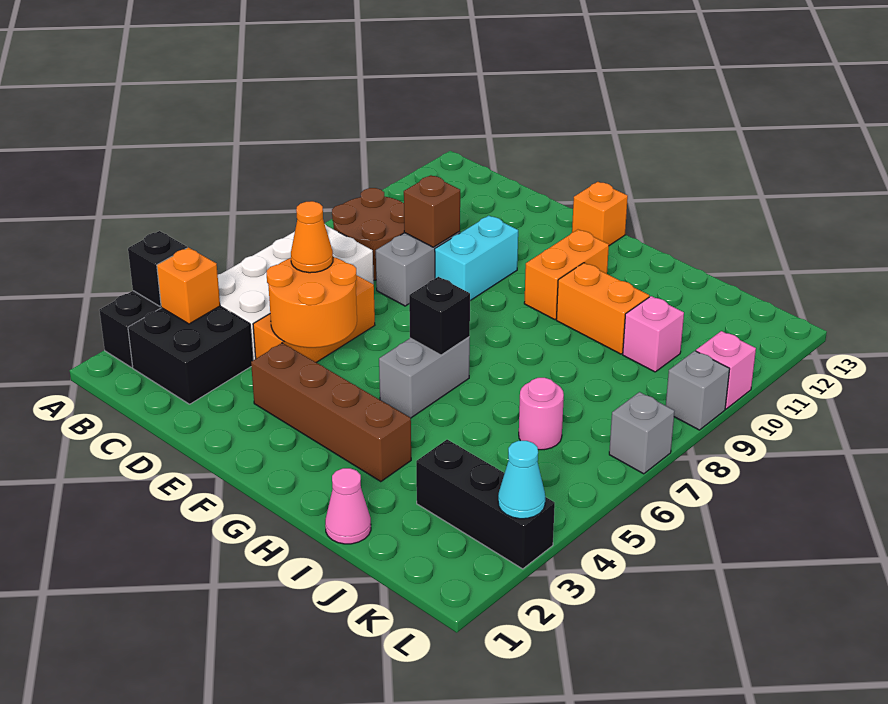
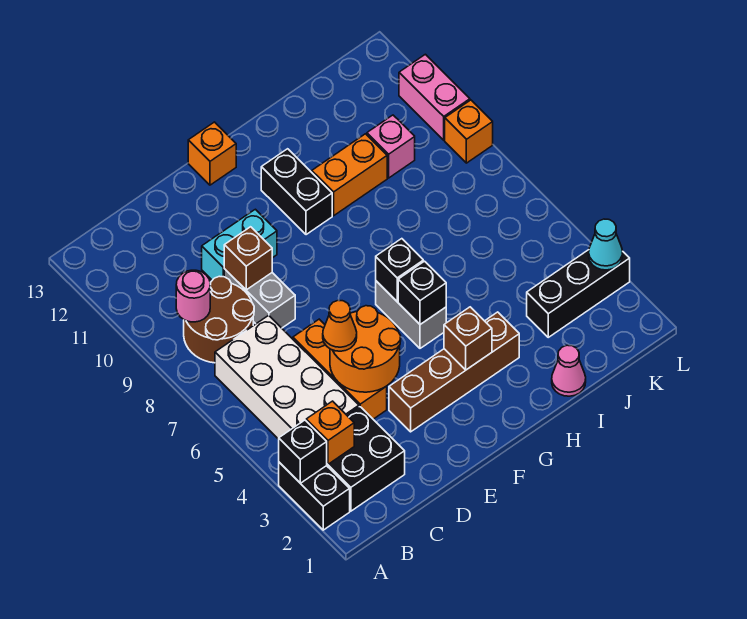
cyan 1x2 brick [435,216,518,301] -> cyan 1x2 brick turned to [202,209,277,280]
none -> brown 1x1 brick [444,307,492,370]
none -> black 1x1 brick [398,261,446,324]
orange 1x2 brick [524,230,609,320] -> black 1x2 brick [261,149,332,235]
pink 1x1 round brick [519,378,564,450] -> pink 1x1 round brick moved to [176,270,210,322]
grey 1x1 brick [609,392,674,474] -> none
grey 1x1 brick [666,351,730,430] -> orange 1x1 brick [445,100,493,163]
pink 1x1 brick [696,331,756,409] -> pink 1x2 brick [399,54,470,140]

